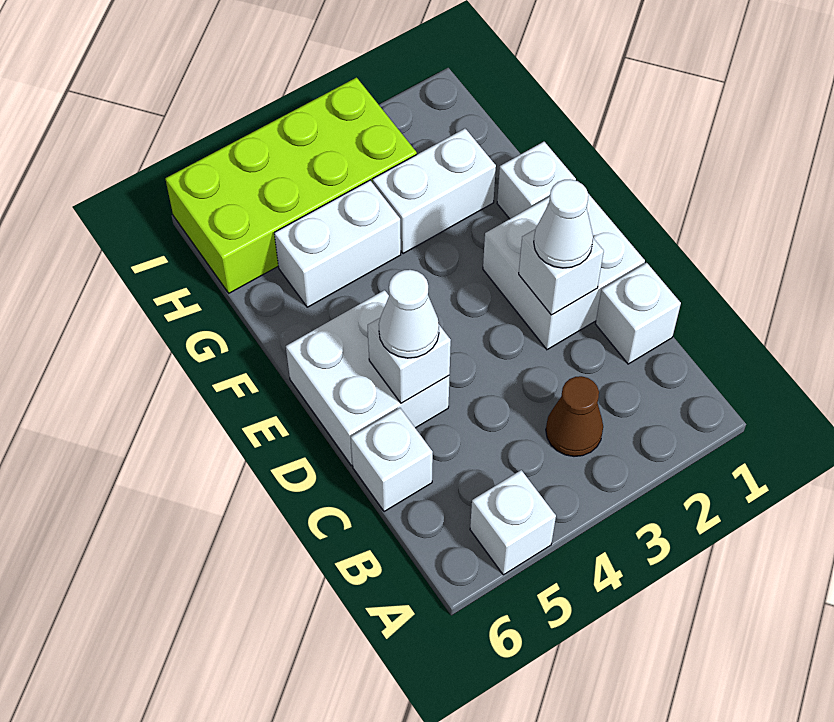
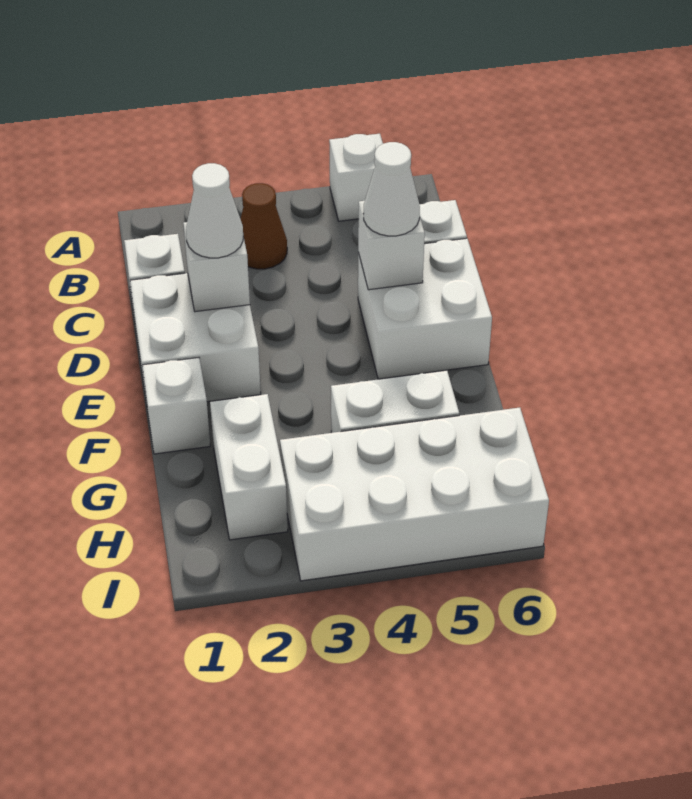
white 1x2 brick [373,129,496,254] -> white 1x2 brick turned to [210,394,288,540]
lime 2x4 brick [165,78,417,293] -> white 2x4 brick [280,408,549,581]

